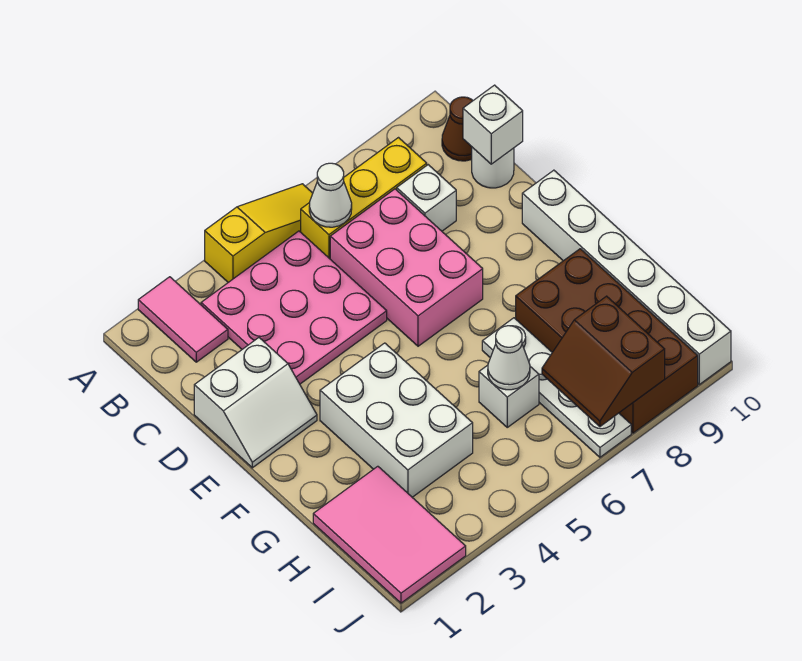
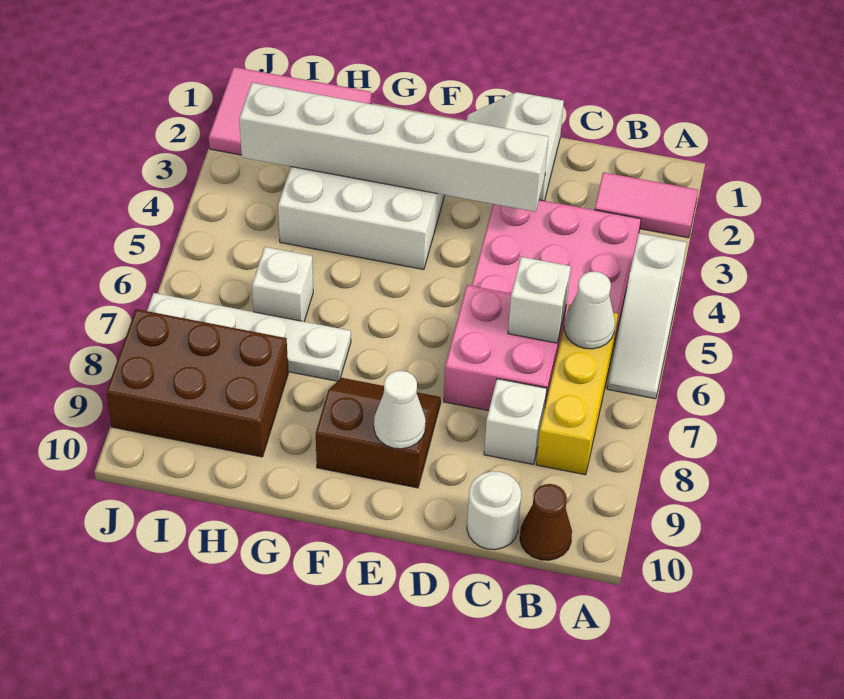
yellow 1x3 slope [205,184,313,282] -> white 1x3 slope [607,233,687,399]
pink 2x3 brick [330,189,483,346] -> pink 2x2 brick [444,285,566,411]
white 1x1 brick [463,85,523,164] -> white 1x1 brick moved to [508,257,571,343]
white 1x6 brick [522,170,731,384] -> white 1x6 brick moved to [239,83,548,212]
brown 2x4 brick [516,249,698,433] -> brown 2x3 brick [106,309,288,457]
white 1x1 cone [488,326,530,390] -> white 1x1 cone moved to [374,371,426,449]
brown 2x2 slope [542,296,665,426] -> brown 2x2 slope moved to [316,378,441,488]

